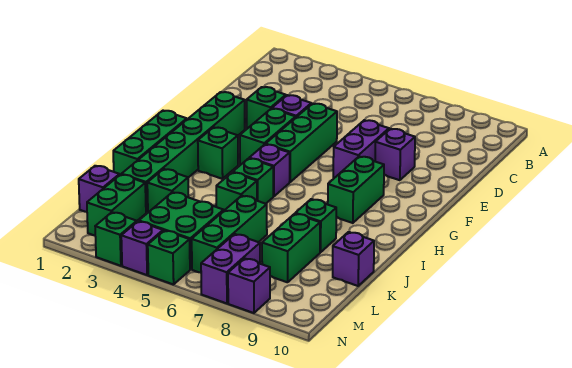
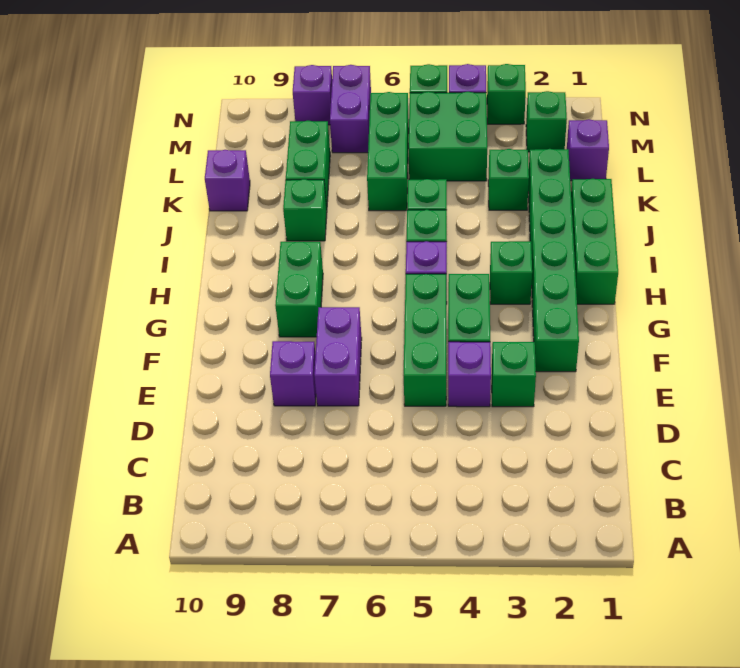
green 1x2 brick [87,174,146,235] -> green 1x1 brick [526,91,567,152]

